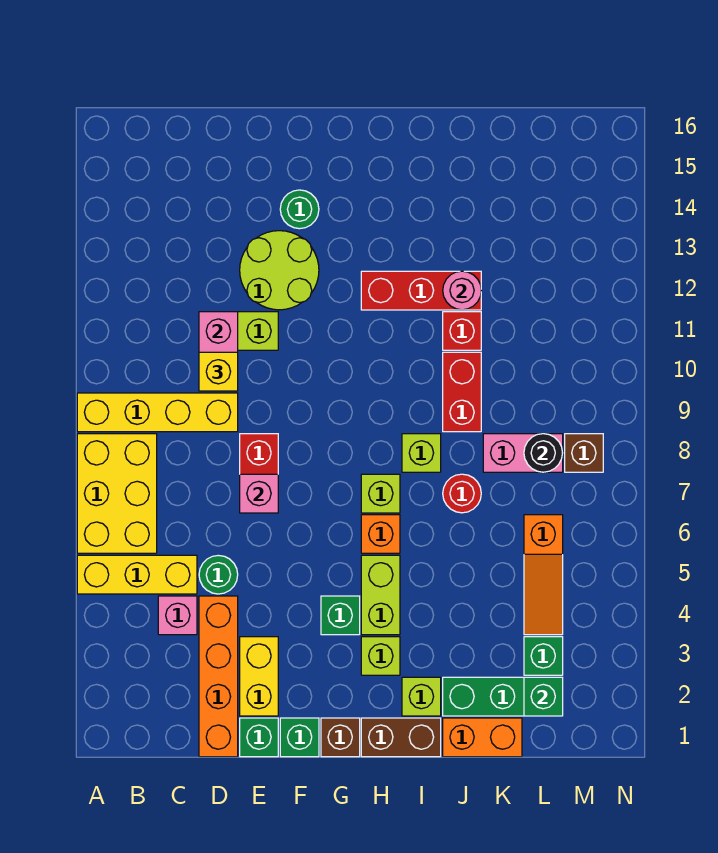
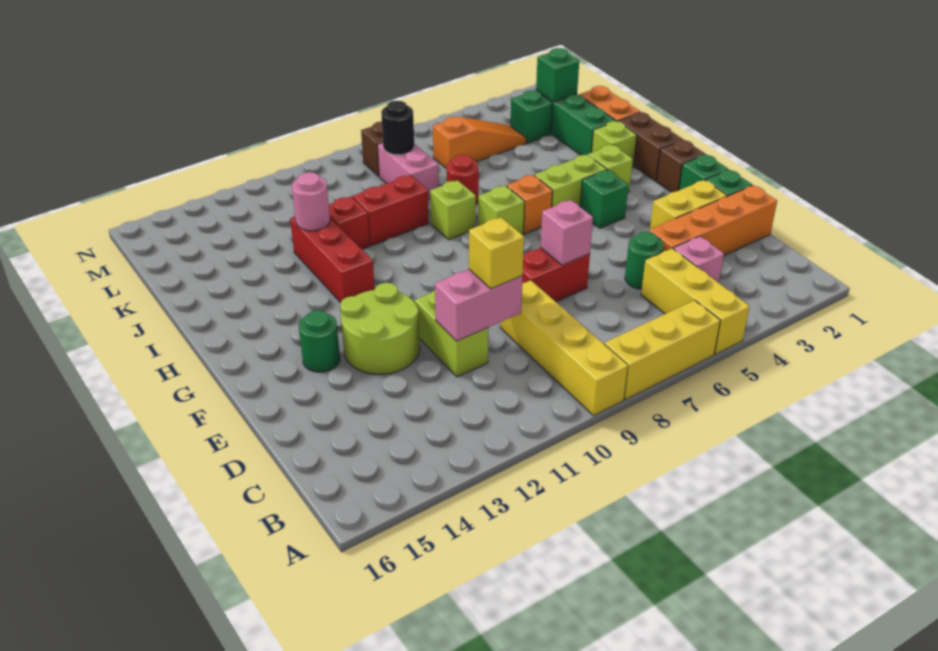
yellow 2x3 brick [77,434,157,553] -> yellow 1x3 brick [605,300,720,400]

